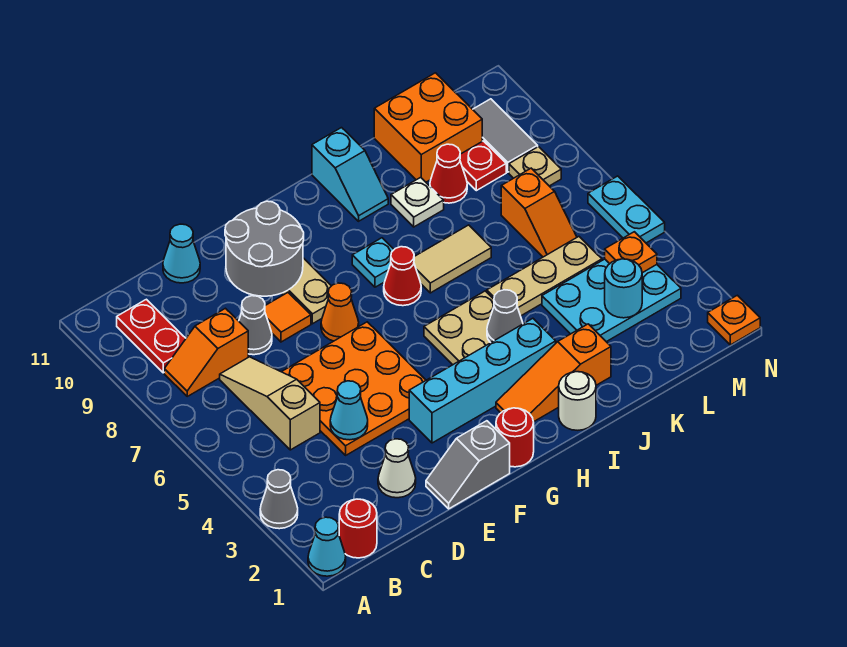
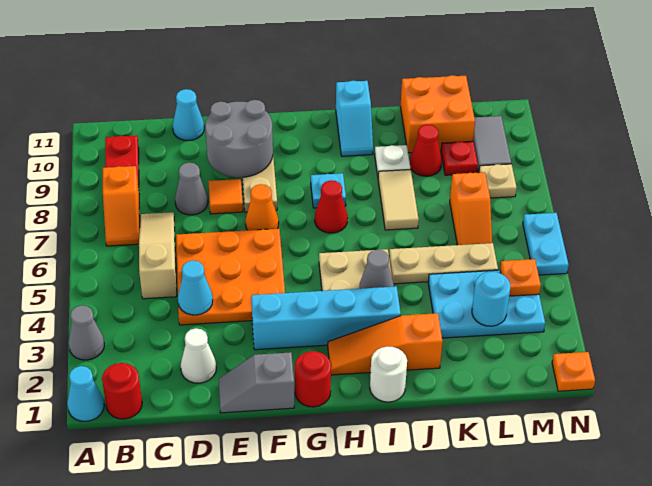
orange 1x2 slope [164,308,248,396] -> orange 1x2 slope turned to [103,166,140,246]
tan 1x2 tile [414,225,491,293] -> tan 1x2 tile turned to [378,170,419,230]

